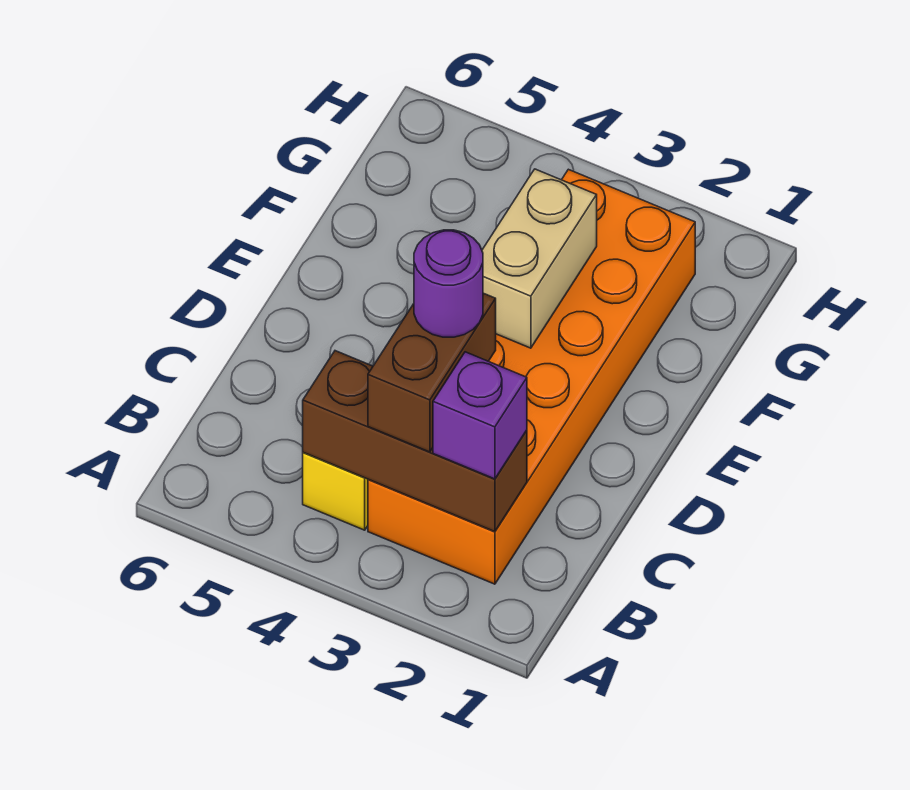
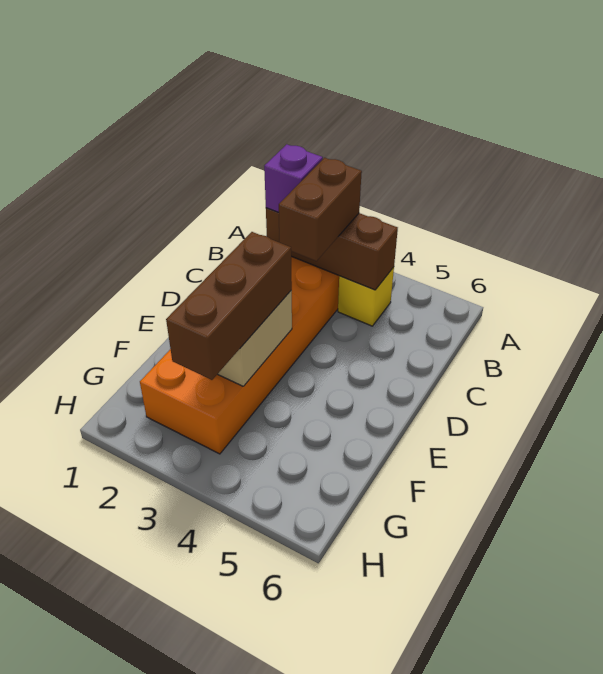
purple 1x1 round brick [414,230,483,337] -> none
none -> brown 1x3 brick [166,232,292,380]

